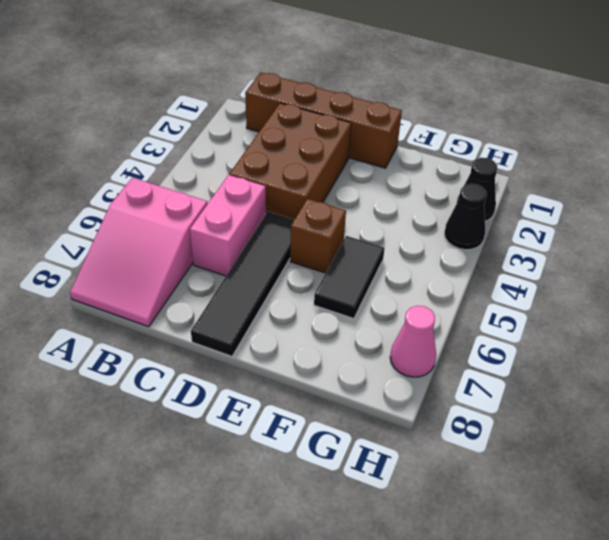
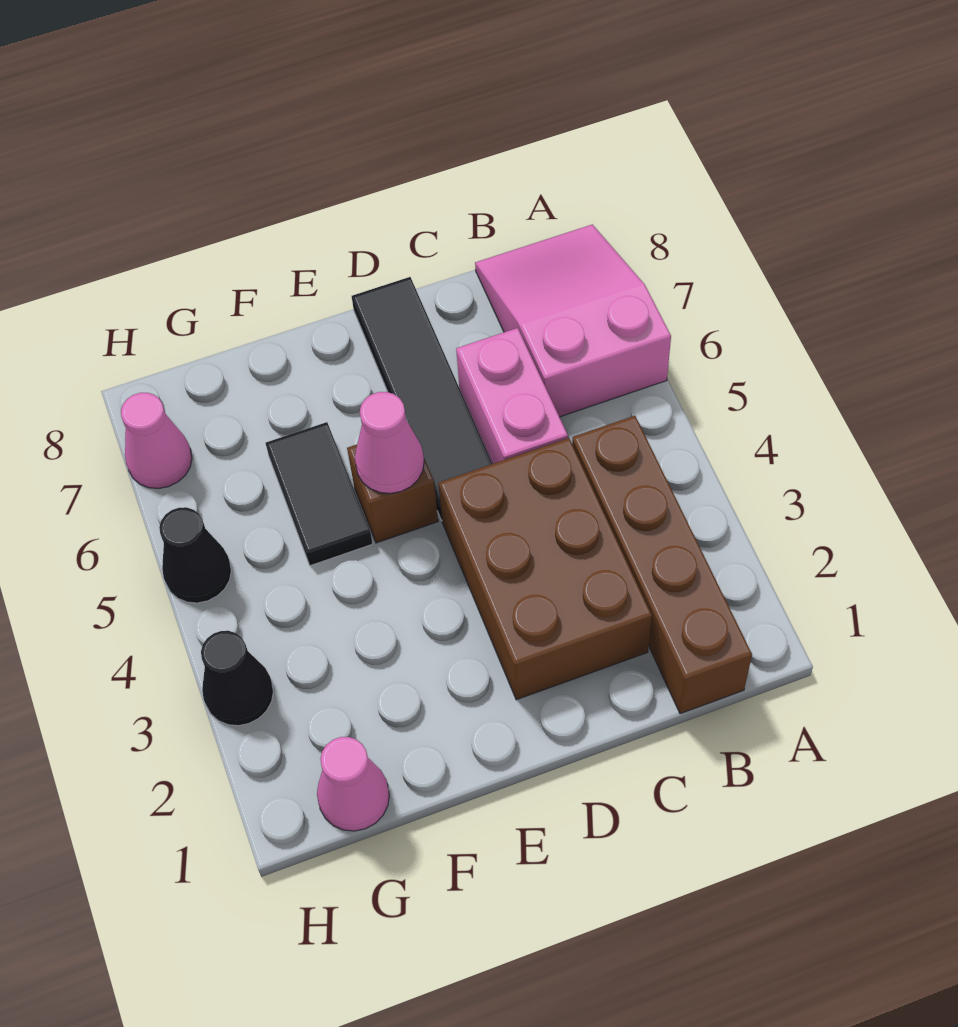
brown 1x4 brick [245,72,402,168] -> brown 1x4 brick turned to [572,416,752,714]
none -> pink 1x1 cone [355,392,424,493]
none -> pink 1x1 cone [317,737,389,831]
black 1x1 cone [457,158,497,221] -> black 1x1 cone moved to [159,507,231,603]

